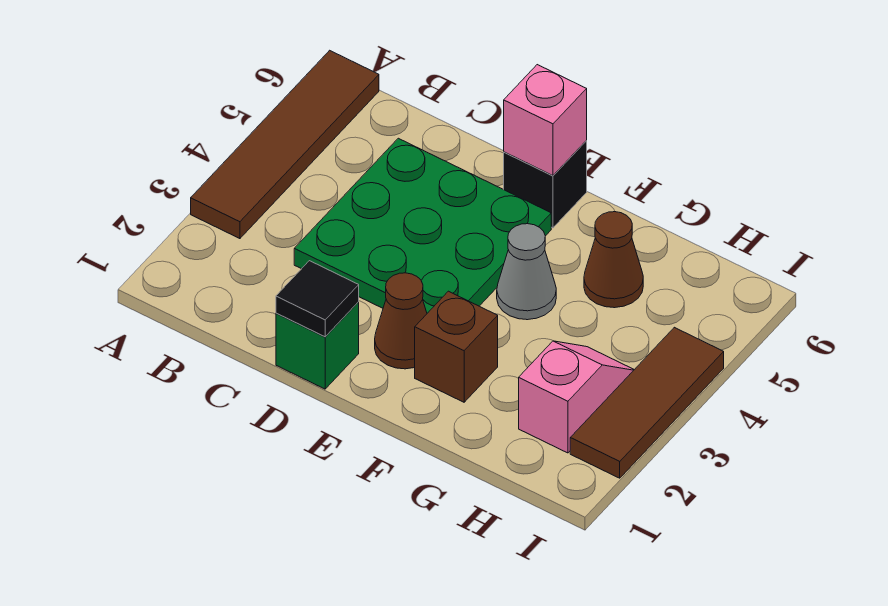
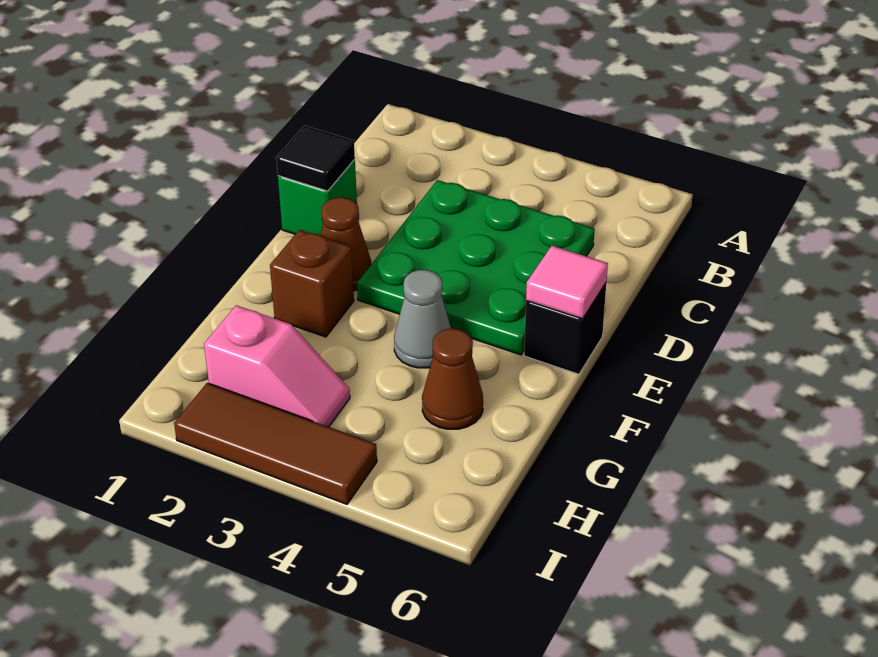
brown 1x4 tile [191,50,379,239] -> none
pink 1x1 brick [504,65,587,176] -> pink 1x1 tile [526,246,608,319]

